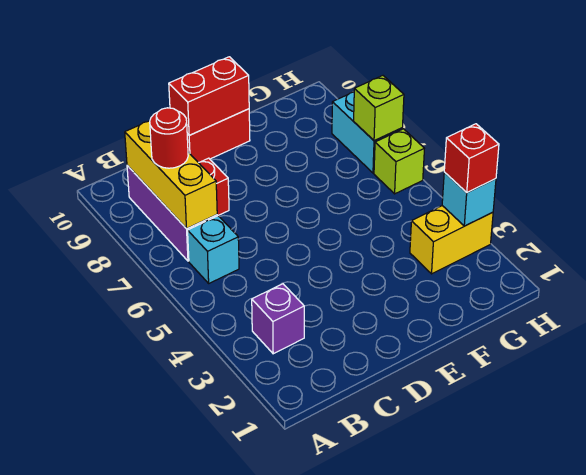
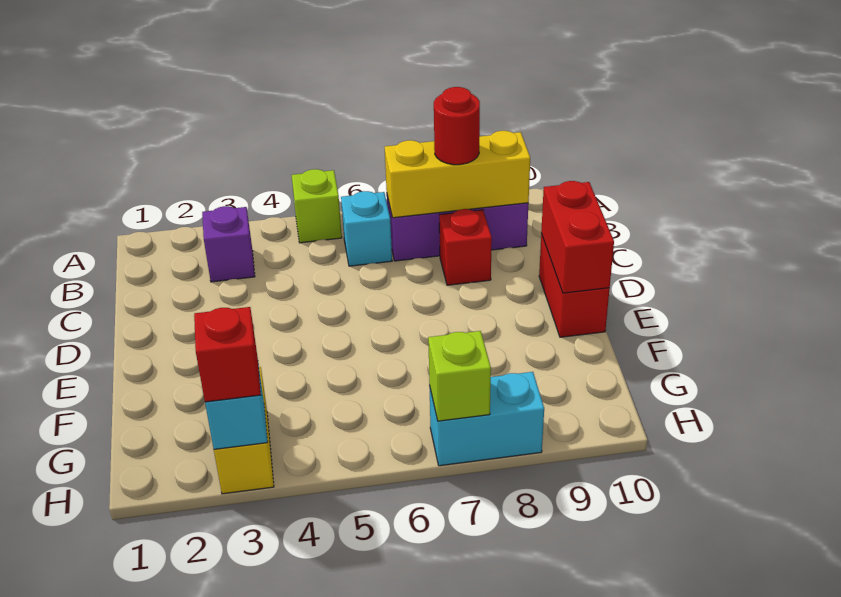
lime 1x1 brick [374,129,424,194] -> lime 1x1 brick moved to [292,169,342,243]

